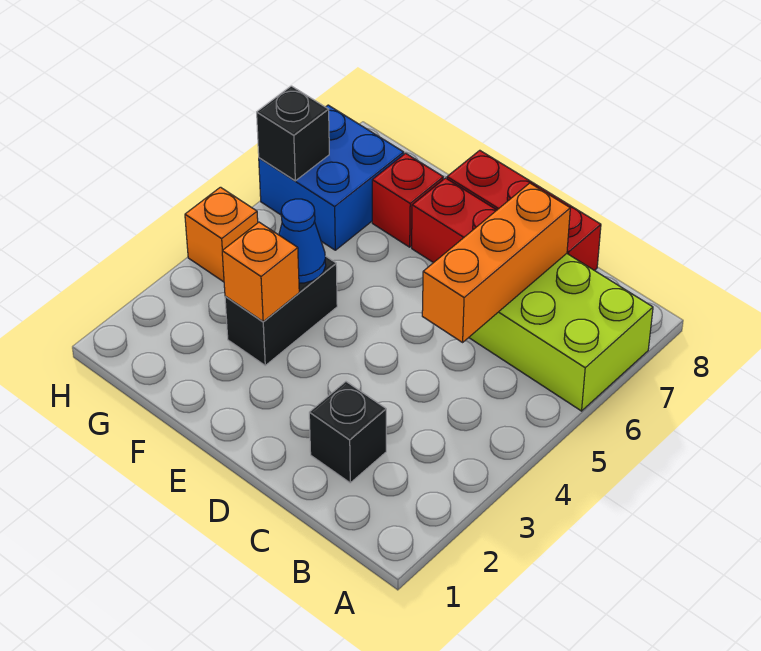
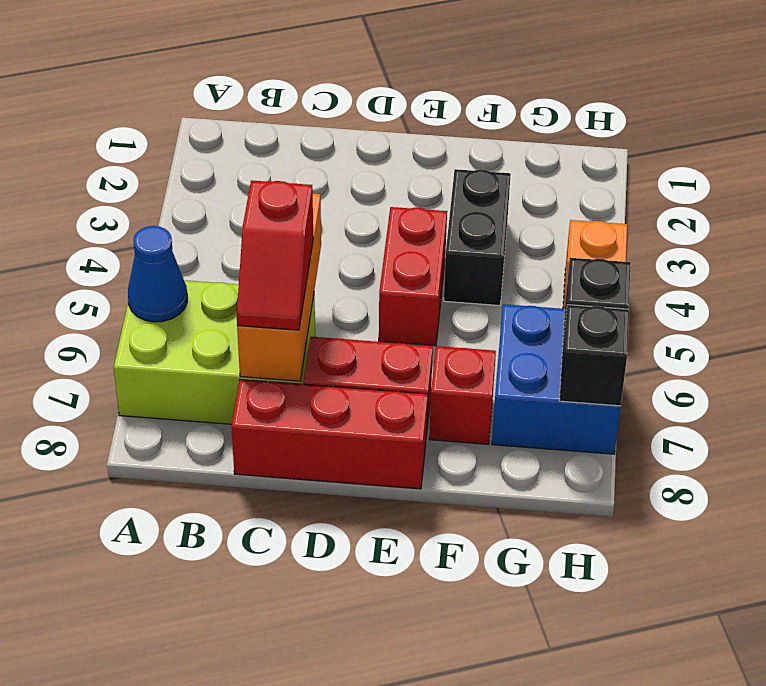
black 1x1 brick [309,382,386,483] -> black 1x1 brick moved to [559,305,629,406]
none -> red 1x2 slope [237,180,313,330]
none -> red 1x2 brick [379,207,447,346]
orange 1x1 brick [222,222,299,322] -> none
blue 1x1 cone [279,199,326,283] -> blue 1x1 cone moved to [128,226,187,322]

